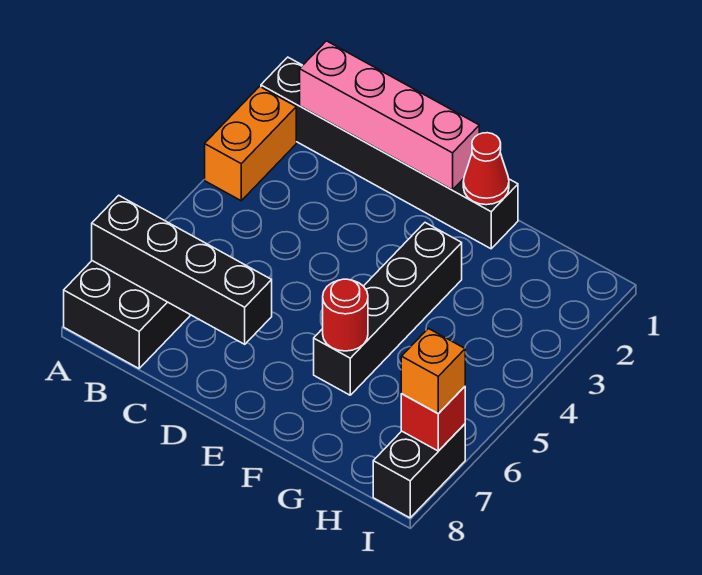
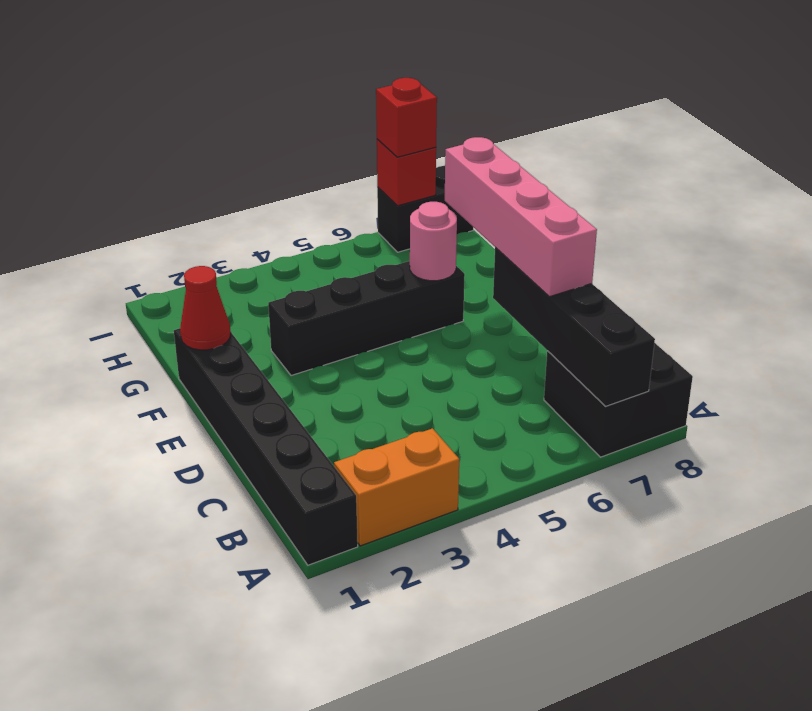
pink 1x4 brick [300,41,479,190] -> pink 1x4 brick moved to [445,137,597,297]
red 1x1 round brick [323,279,368,351] -> pink 1x1 round brick [410,202,457,281]
orange 1x1 brick [401,328,465,414] -> red 1x1 brick [376,78,437,157]

